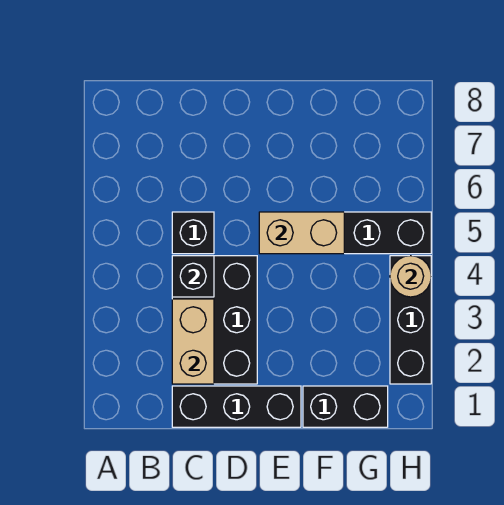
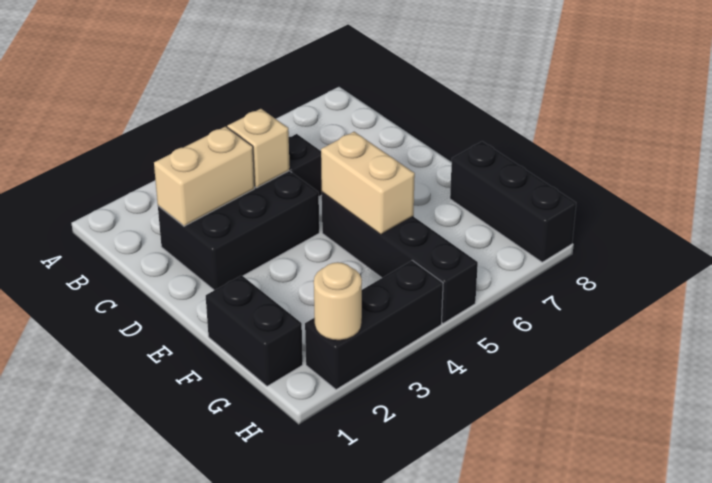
black 1x3 brick [172,386,301,427] -> black 1x3 brick moved to [450,141,576,262]
black 1x1 brick [172,256,214,297] -> tan 1x1 brick [227,109,290,188]
tan 1x1 round brick [390,256,431,297] -> tan 1x1 round brick moved to [314,262,362,340]

